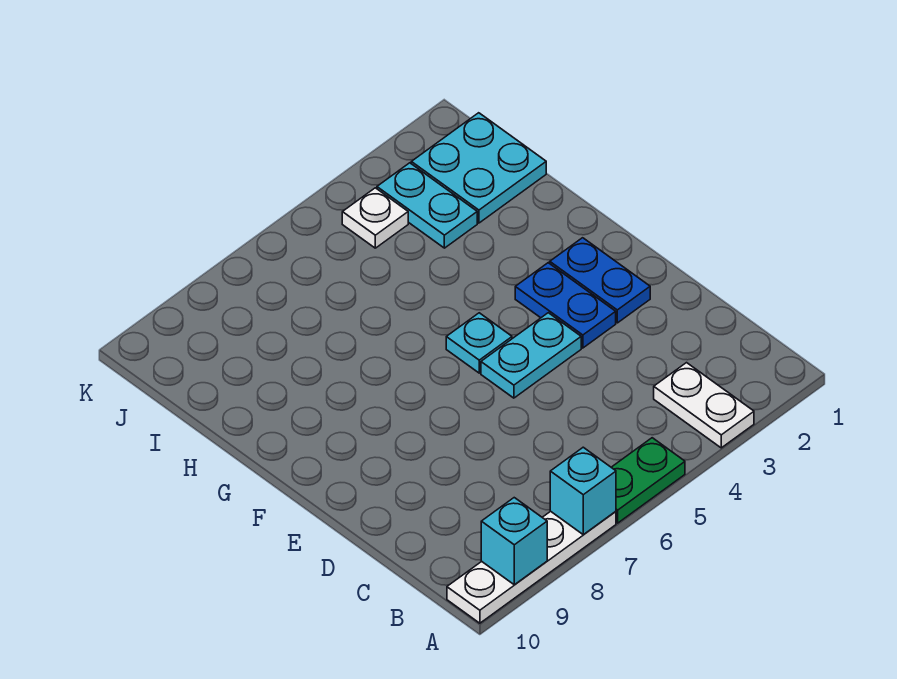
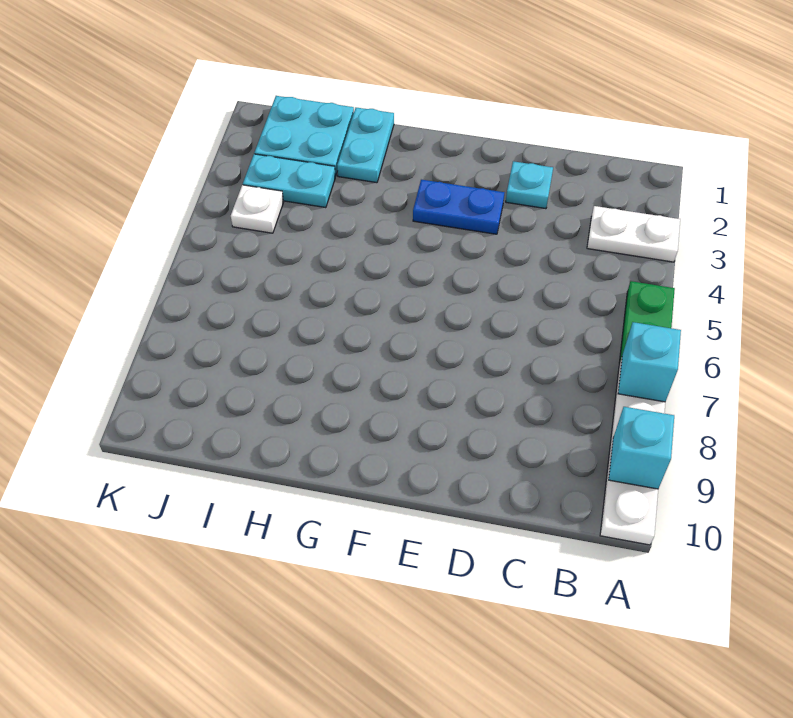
blue 1x2 plate [550,238,650,323] -> none
cyan 1x2 plate [481,313,581,398] -> cyan 1x2 plate moved to [337,108,394,183]
cyan 1x1 plate [446,313,512,373] -> cyan 1x1 plate moved to [506,161,553,209]

